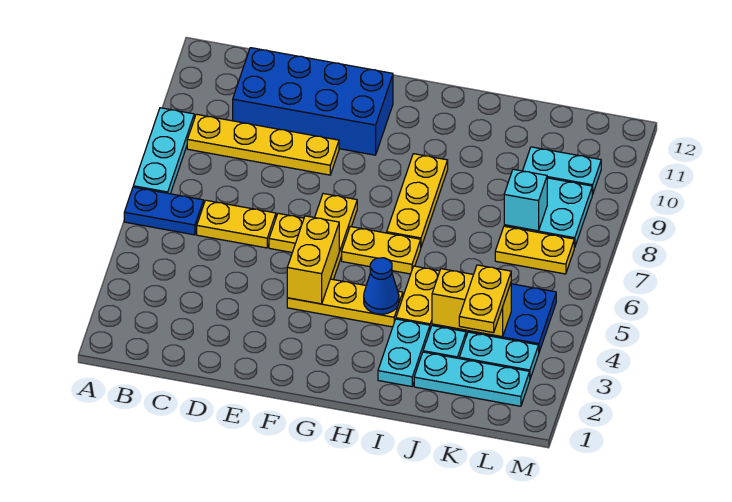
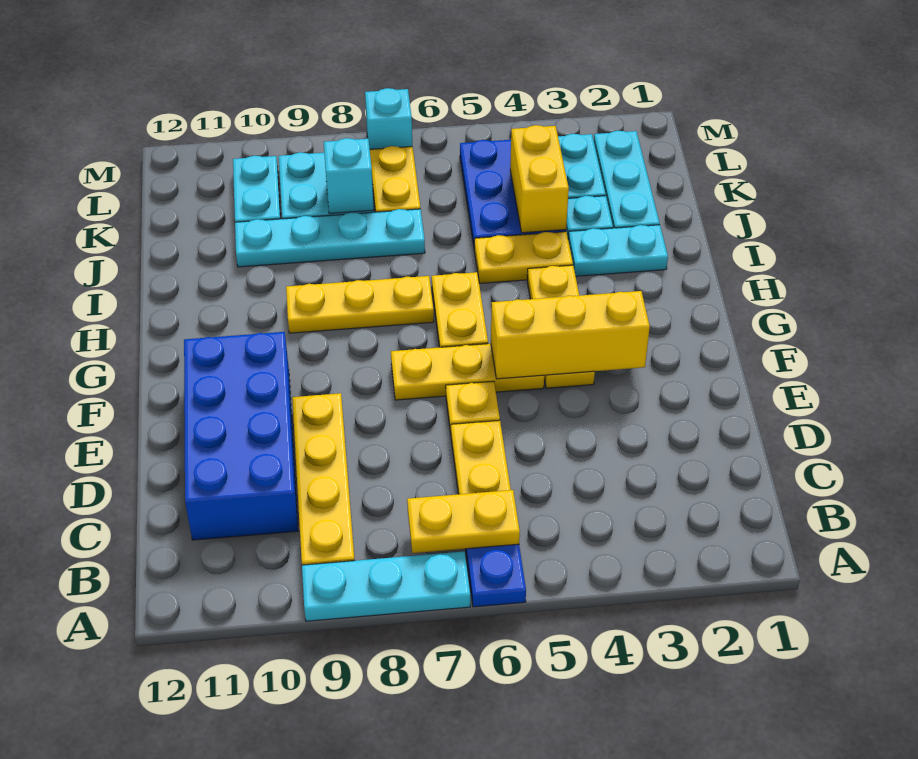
yellow 1x2 brick [287,216,339,304] -> yellow 1x3 brick [491,291,650,379]
blue 1x1 cone [364,258,399,314] -> none
none -> cyan 1x4 plate [235,209,425,267]
yellow 1x2 plate [459,265,511,333] -> yellow 1x2 plate moved to [407,490,520,553]
none -> cyan 1x1 brick [365,88,412,149]

